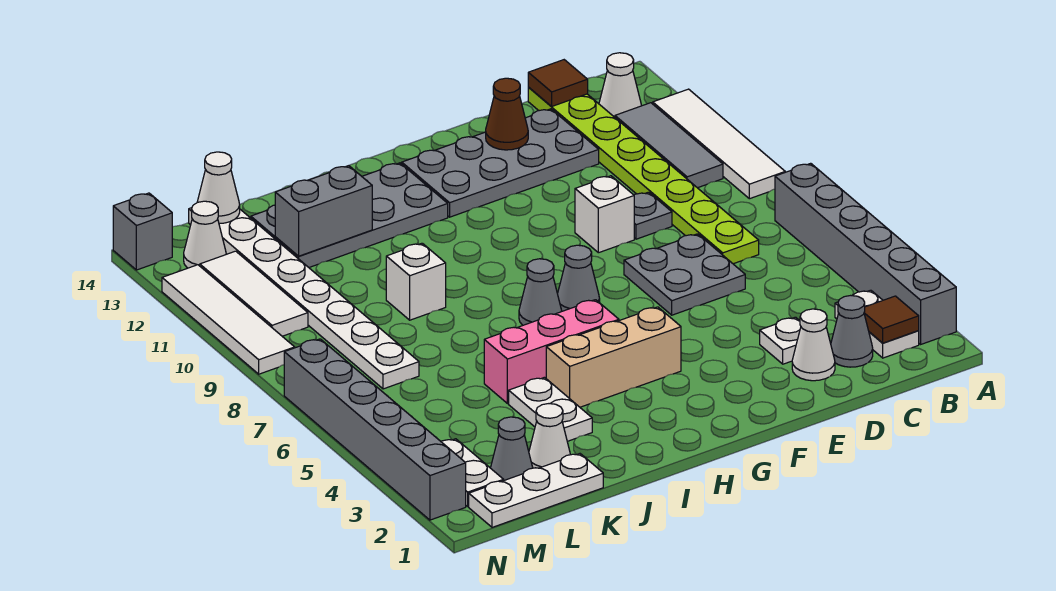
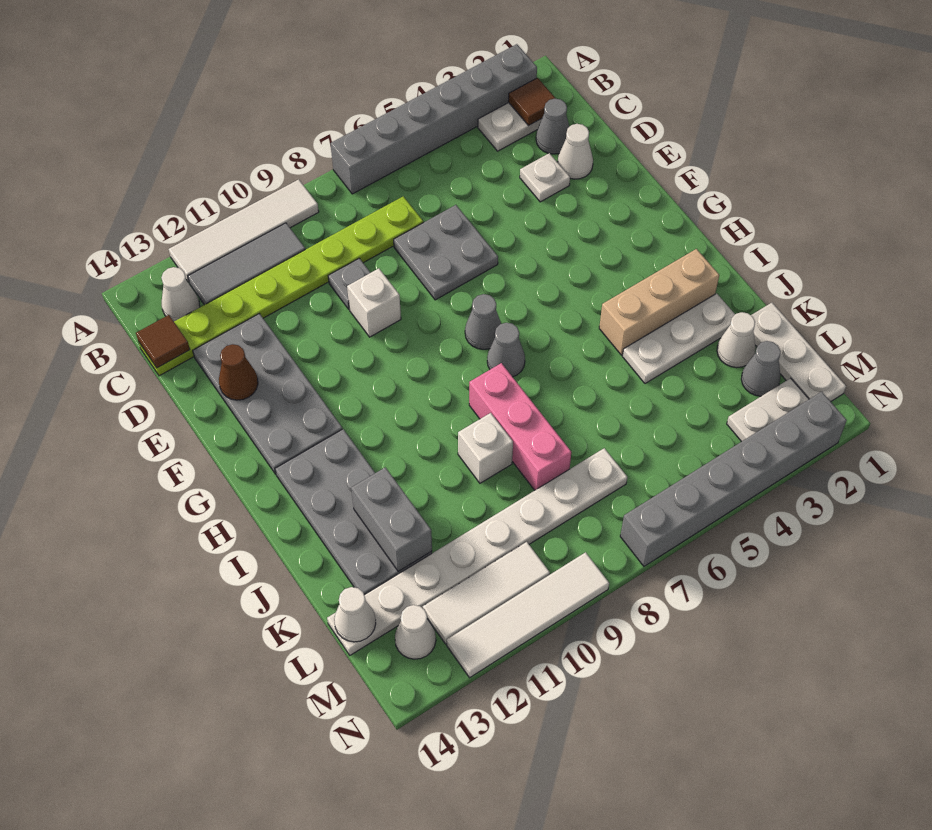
tan 1x3 brick [546,307,681,407] -> tan 1x3 brick turned to [599,249,719,355]
pink 1x3 brick [484,300,619,404] -> pink 1x3 brick moved to [469,363,571,490]
white 1x2 plate [509,377,592,441] -> white 1x3 plate [622,293,735,384]
grey 1x1 brick [113,193,172,270] -> none

